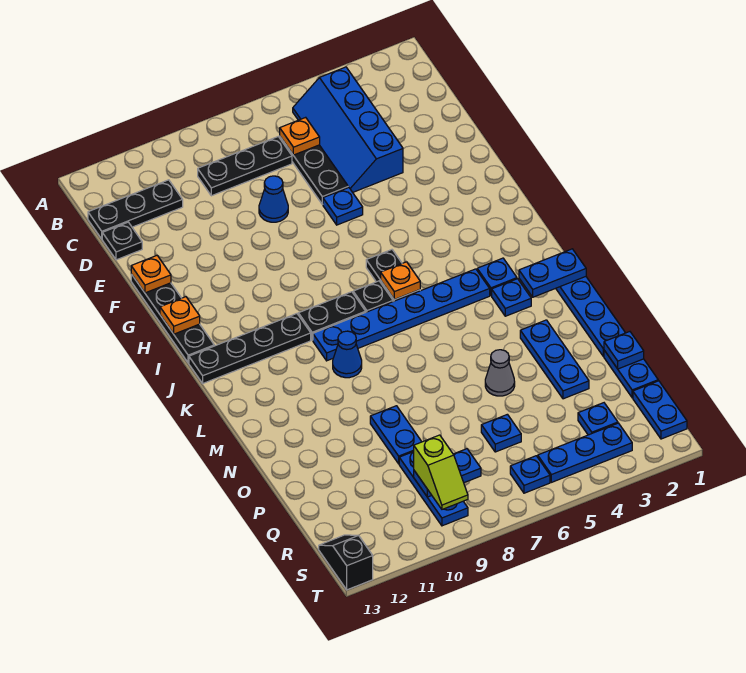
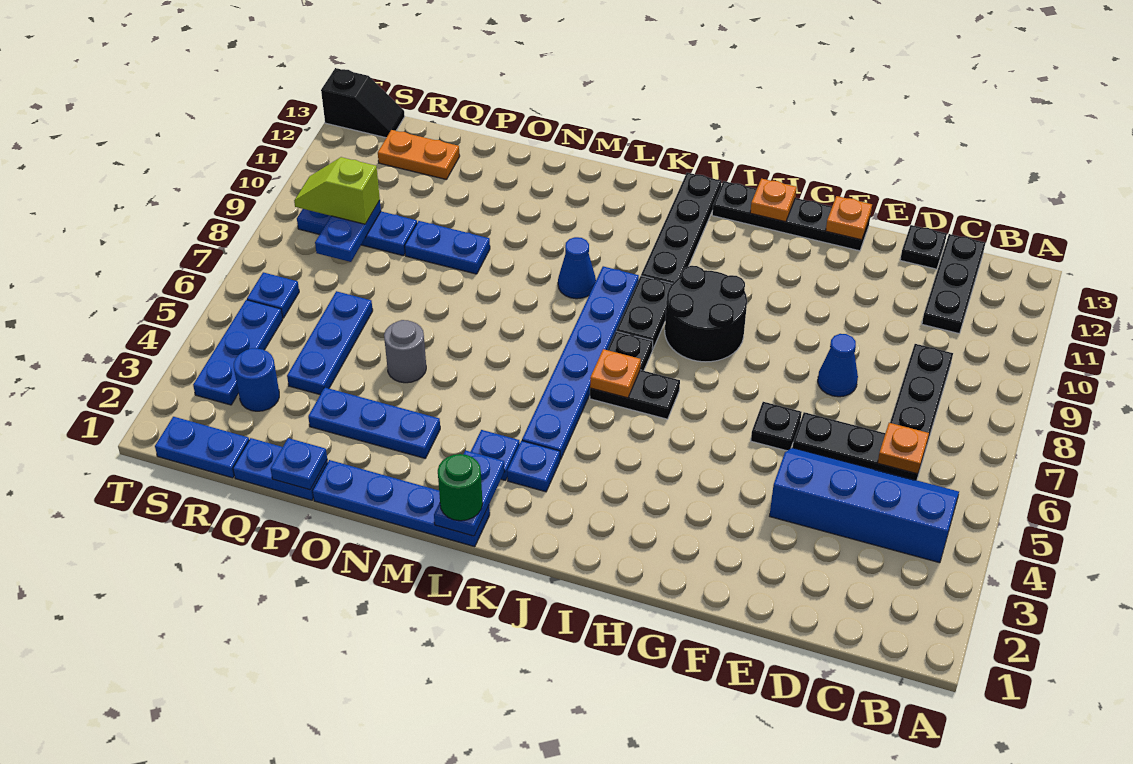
blue 1x1 plate [323,187,363,225] -> black 1x1 plate [751,402,802,451]
none -> black 2x2 round brick [665,266,747,362]
none -> green 1x1 round brick [438,454,483,521]
grey 1x1 cone [485,350,515,396] -> grey 1x1 round brick [384,320,426,383]
blue 1x1 plate [481,414,521,452] -> blue 1x3 plate [287,291,373,394]
none -> orange 1x2 plate [378,130,460,180]
blue 1x1 plate [578,403,618,435] -> blue 1x1 round brick [234,348,279,411]

